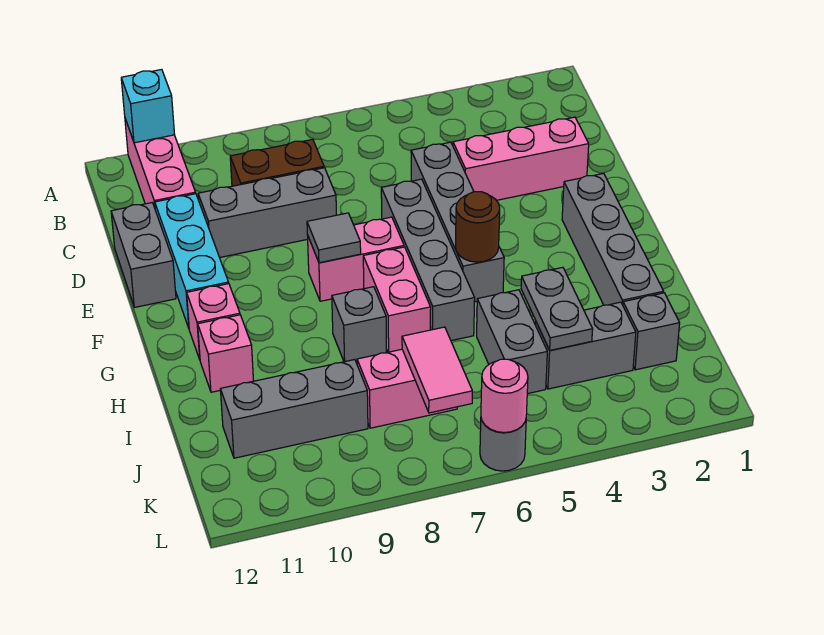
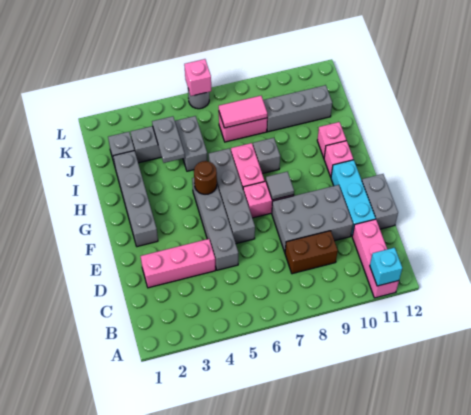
grey 1x3 brick [198,168,336,258] -> grey 2x3 brick [272,185,353,252]
pink 1x2 tile [402,327,472,413] -> pink 1x2 tile turned to [219,96,267,128]
pink 1x1 round brick [481,359,528,433] -> pink 1x1 brick [184,59,211,96]

